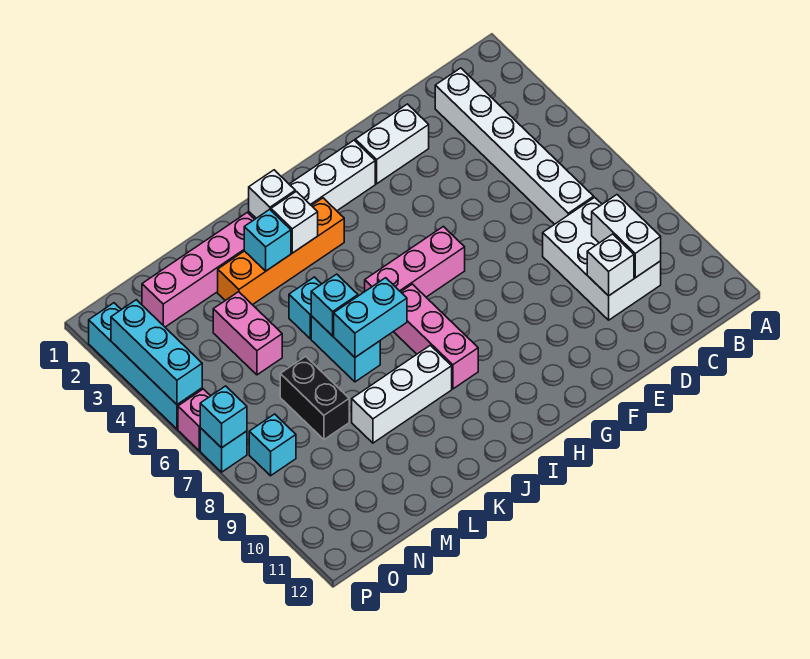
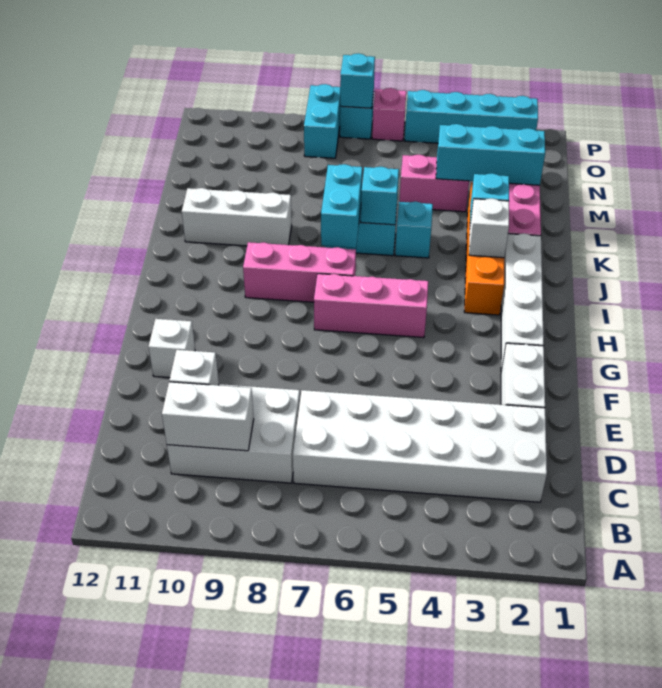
white 1x6 brick [435,68,594,224] -> white 2x6 brick [293,390,547,502]
pink 1x3 brick [365,226,465,297] -> pink 1x3 brick turned to [314,274,428,337]
white 1x1 brick [249,170,295,218] -> white 1x1 brick moved to [149,319,195,378]
white 1x3 brick [352,345,452,443] -> white 1x3 brick turned to [182,188,292,246]
black 1x2 brick [280,356,349,439] -> none
cyan 1x1 brick [249,414,296,476] -> cyan 1x2 brick [304,84,341,158]
cyan 1x3 brick [111,300,202,404] -> cyan 1x3 brick moved to [436,124,545,185]

